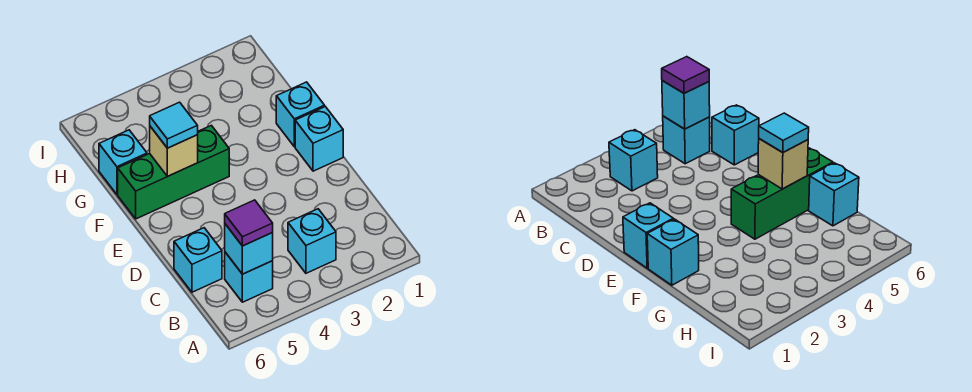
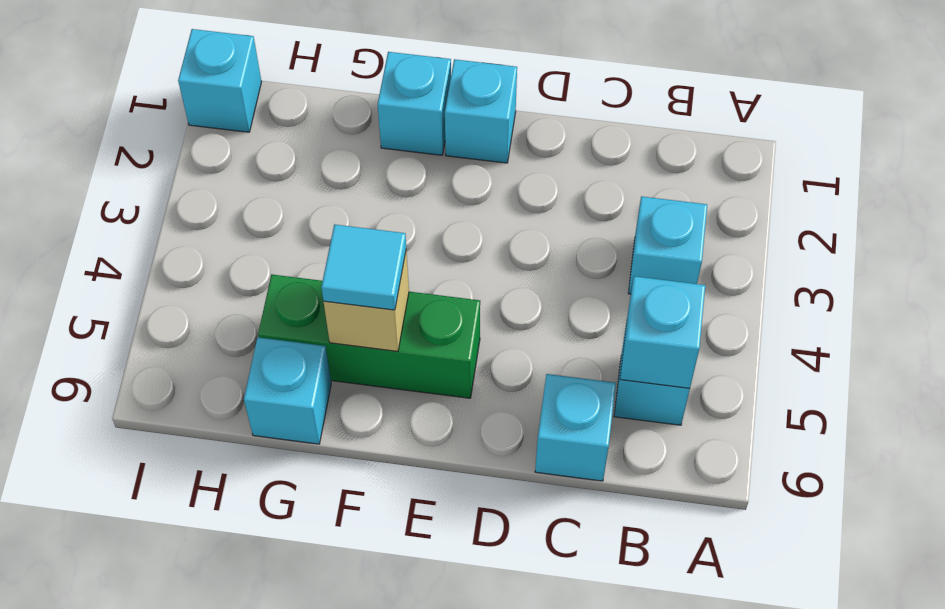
purple 1x1 tile [225,200,273,246] -> none
green 1x3 brick [118,125,229,219] -> green 1x3 brick turned to [258,275,480,398]
none -> cyan 1x1 brick [178,29,261,132]

